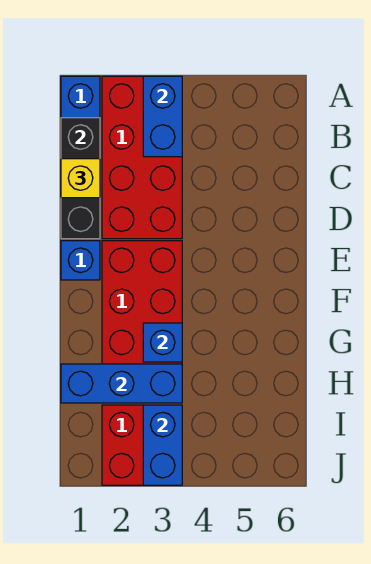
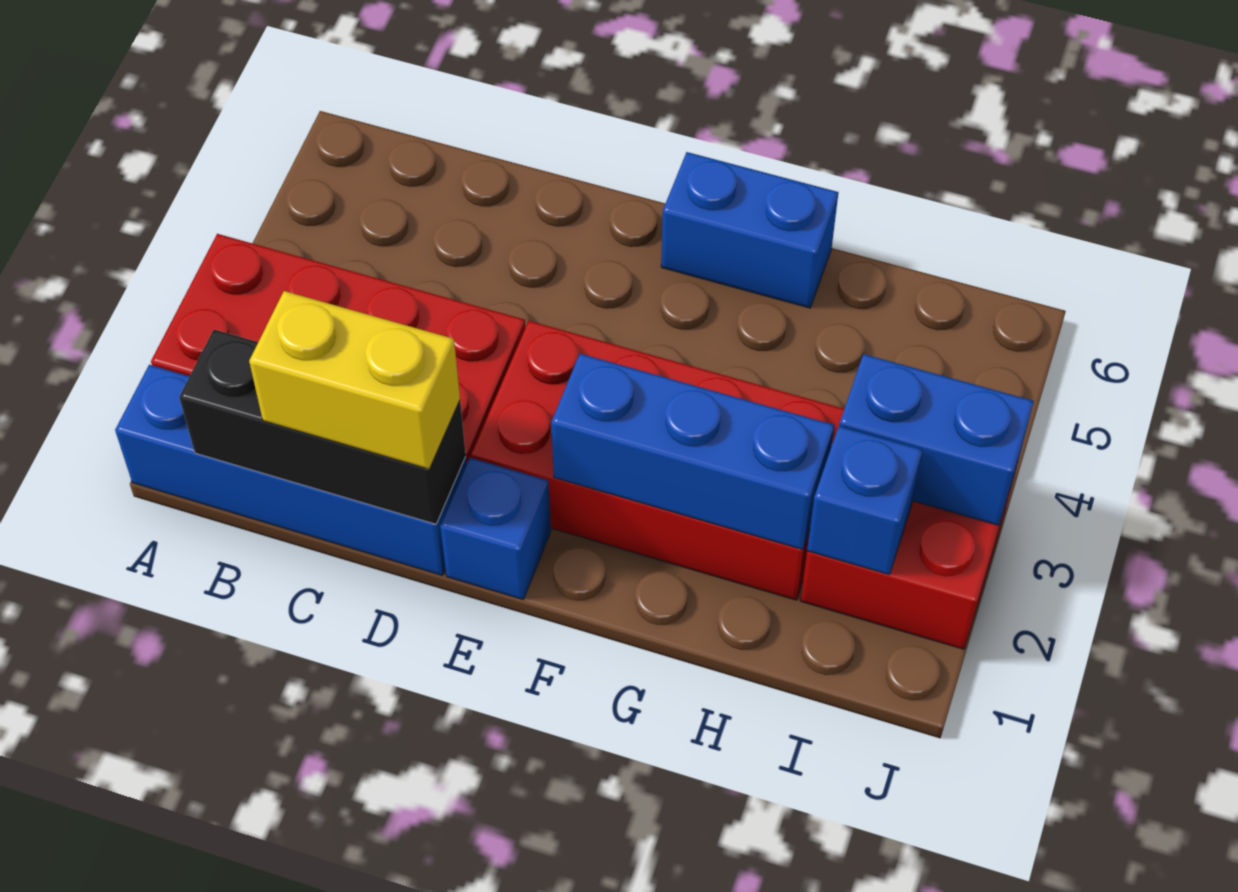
blue 1x2 brick [143,76,182,157] -> blue 1x2 brick moved to [661,152,838,308]
yellow 1x1 brick [61,159,100,198] -> yellow 1x2 brick [249,291,460,469]
blue 1x1 brick [143,323,182,362] -> blue 1x1 brick moved to [807,426,922,574]
blue 1x3 brick [61,364,182,403] -> blue 1x3 brick turned to [551,354,834,550]

